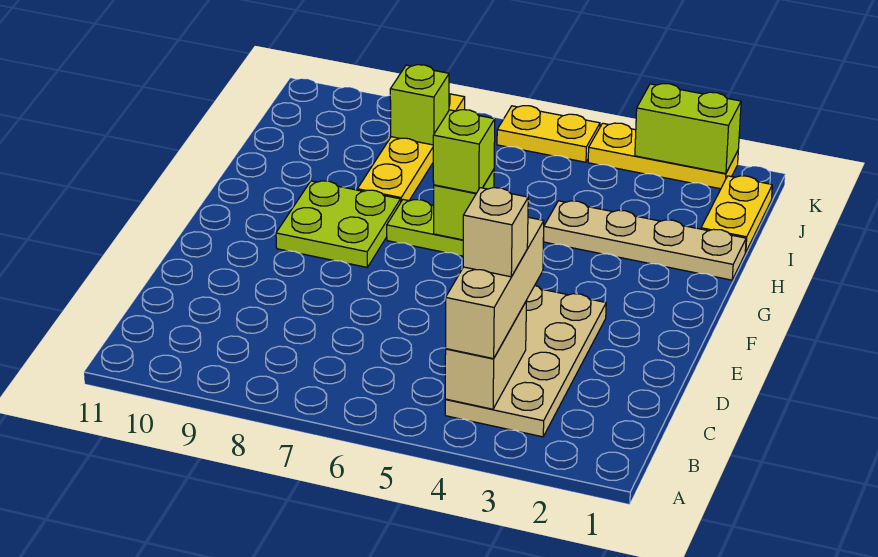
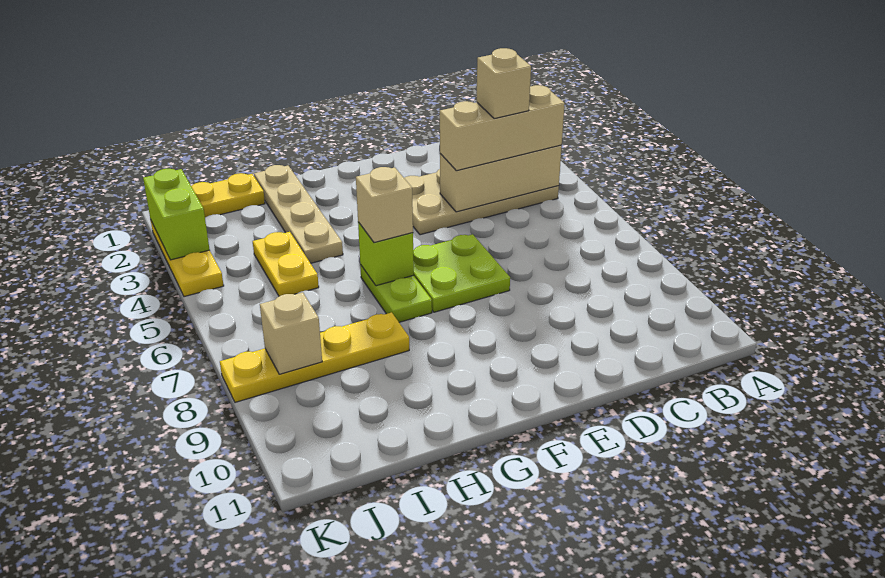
tan 1x2 brick [445,301,527,409] -> tan 1x3 brick [440,145,562,212]
lime 2x2 plate [276,181,401,267] -> lime 2x2 plate moved to [413,234,510,312]
lime 1x1 brick [433,110,495,193] -> tan 1x1 brick [356,167,413,243]
lime 1x1 brick [390,65,449,145] -> tan 1x1 brick [260,292,322,374]
yellow 1x2 plate [497,106,600,162] -> yellow 1x2 plate moved to [253,232,319,296]

